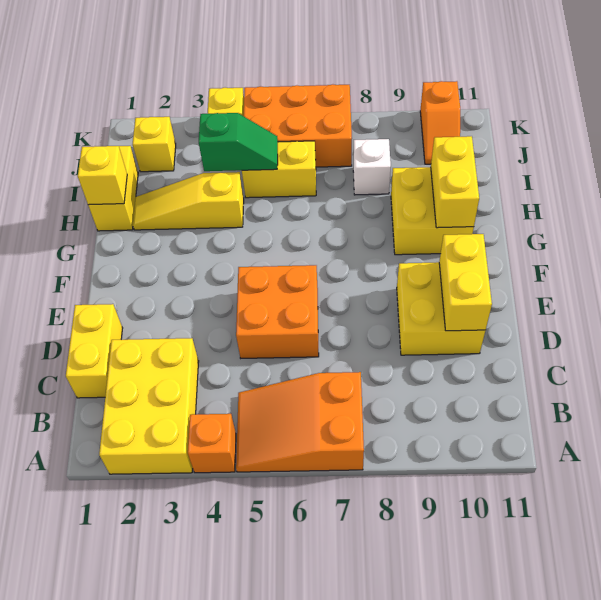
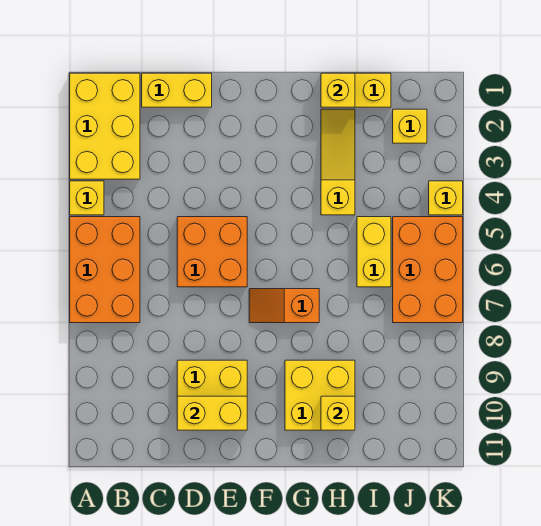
yellow 2x3 brick [99,338,199,474] -> yellow 2x3 brick turned to [70,73,140,179]
orange 1x1 brick [188,414,236,473] -> yellow 1x1 brick [70,181,104,215]
orange 2x3 slope [236,372,364,472] -> orange 2x3 brick [70,217,140,323]
yellow 1x2 brick [431,136,479,228] -> yellow 1x1 brick [321,396,355,430]
green 1x2 slope [199,113,278,171] -> none
white 1x1 brick [353,139,391,195] -> none
orange 1x2 slope [420,81,460,164] -> orange 1x2 slope moved to [249,289,319,323]

